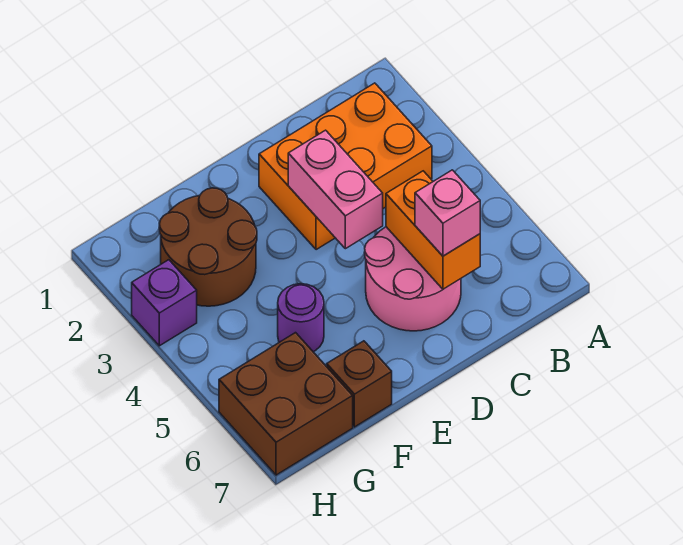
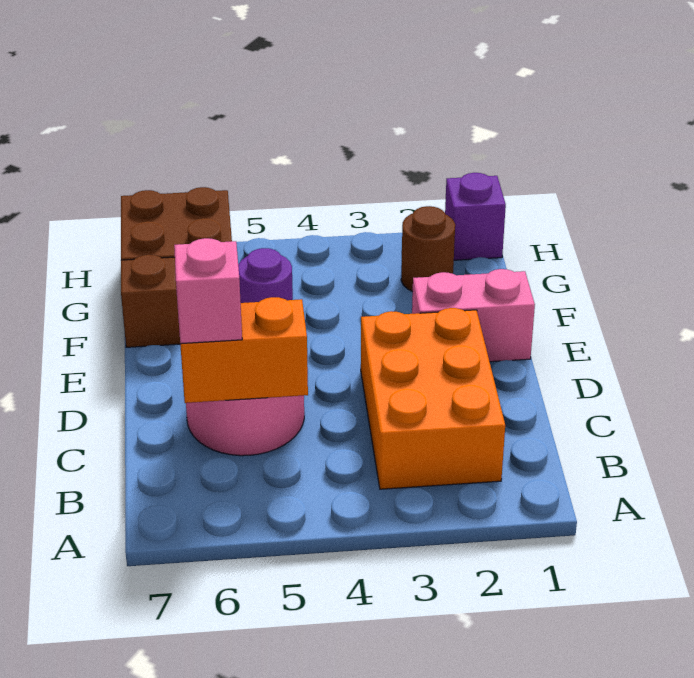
pink 1x2 brick [288,130,383,249] -> pink 1x2 brick moved to [412,269,535,362]
brown 2x2 round brick [159,188,257,306] -> brown 1x1 round brick [401,206,455,292]
purple 1x1 brick [132,260,197,346] -> purple 1x1 brick moved to [445,173,506,260]

